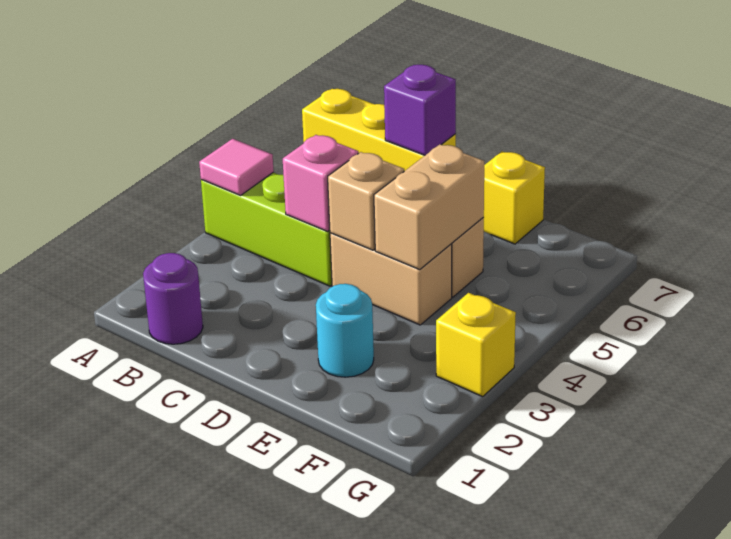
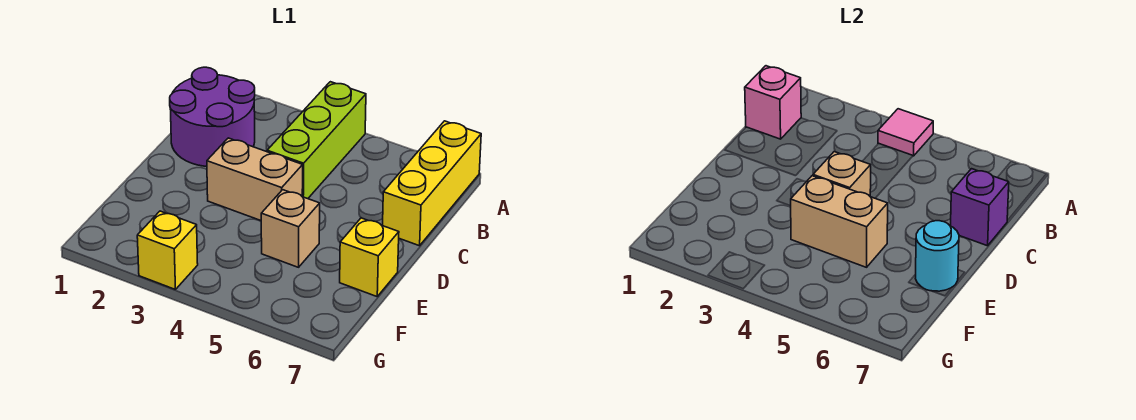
purple 1x1 round brick [143,253,203,344] -> purple 2x2 round brick [170,67,255,166]
pink 1x1 brick [283,135,358,231] -> pink 1x1 brick moved to [745,66,801,139]
tan 1x2 brick [330,233,452,325] -> tan 1x2 brick turned to [207,138,303,220]
cyan 1x1 round brick [316,284,374,377] -> cyan 1x1 round brick moved to [915,221,959,291]

